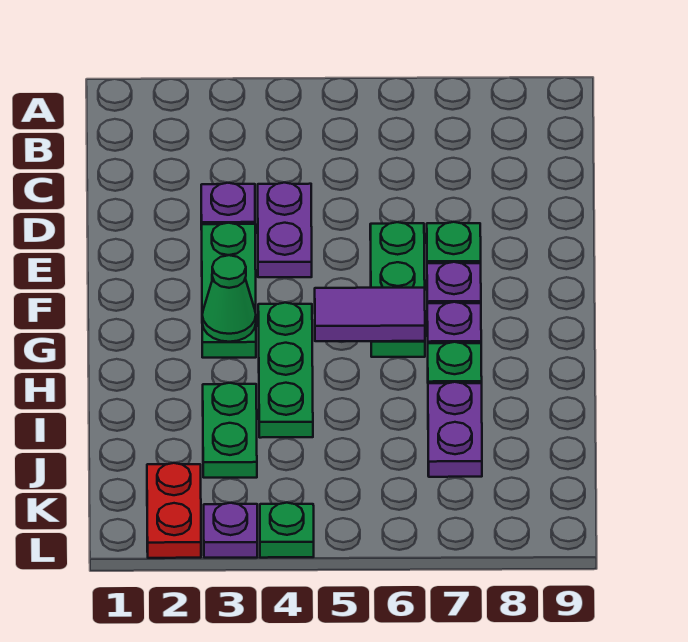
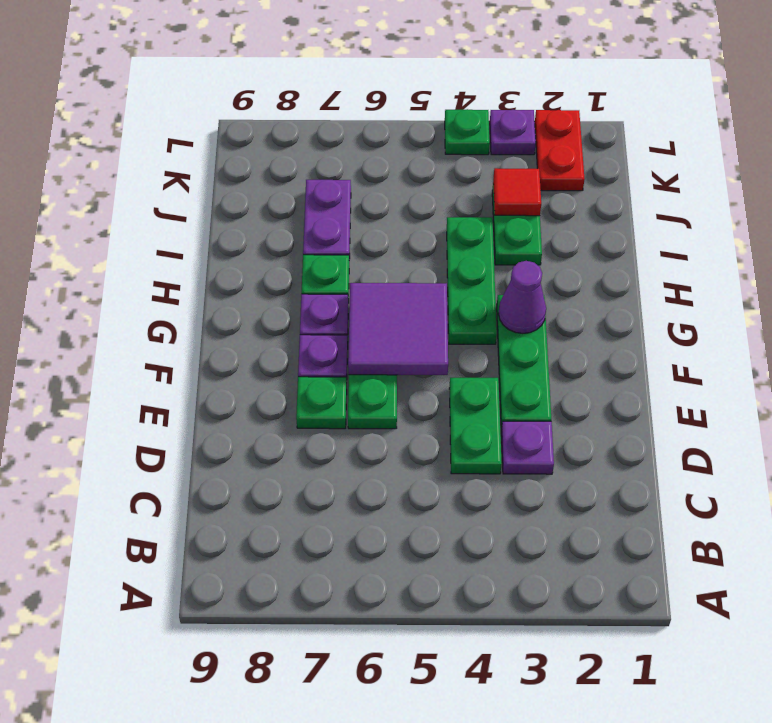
purple 1x2 plate [258,183,312,277] -> green 1x2 plate [449,378,502,474]
green 1x1 cone [202,255,256,342] -> purple 1x1 cone [498,261,546,333]
purple 1x2 tile [315,288,425,342] -> purple 2x2 tile [348,283,448,375]
none -> red 1x1 tile [493,168,541,216]

